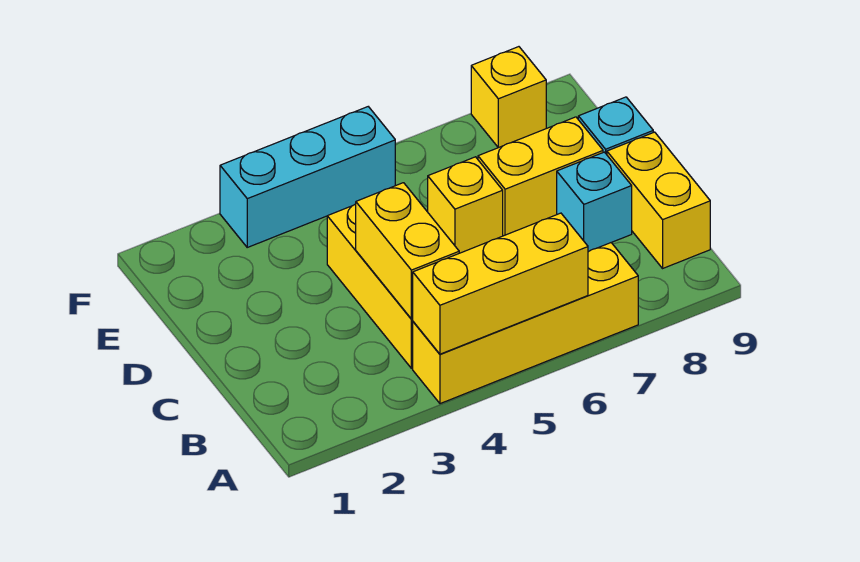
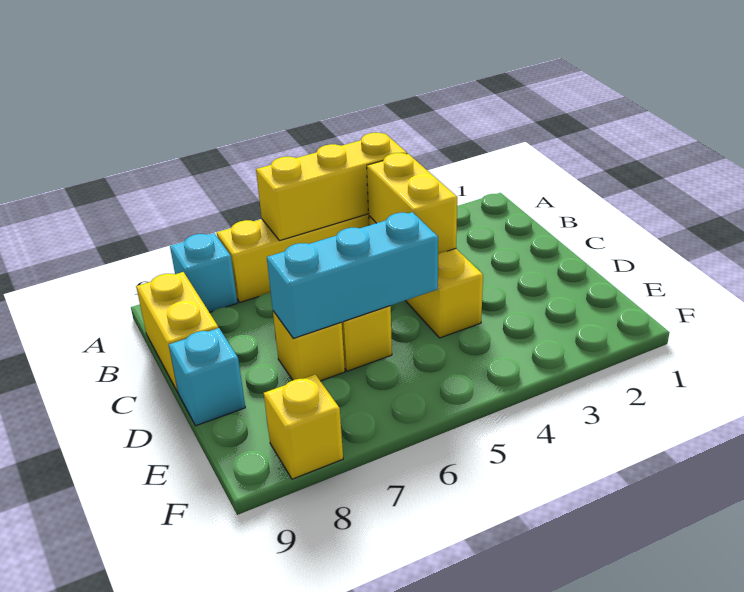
cyan 1x1 brick [557,152,632,252] -> cyan 1x1 brick moved to [170,233,237,312]
yellow 1x2 brick [478,117,603,236] -> yellow 1x1 brick [273,311,345,381]
cyan 1x3 brick [220,107,395,247] -> cyan 1x3 brick moved to [267,212,438,338]

